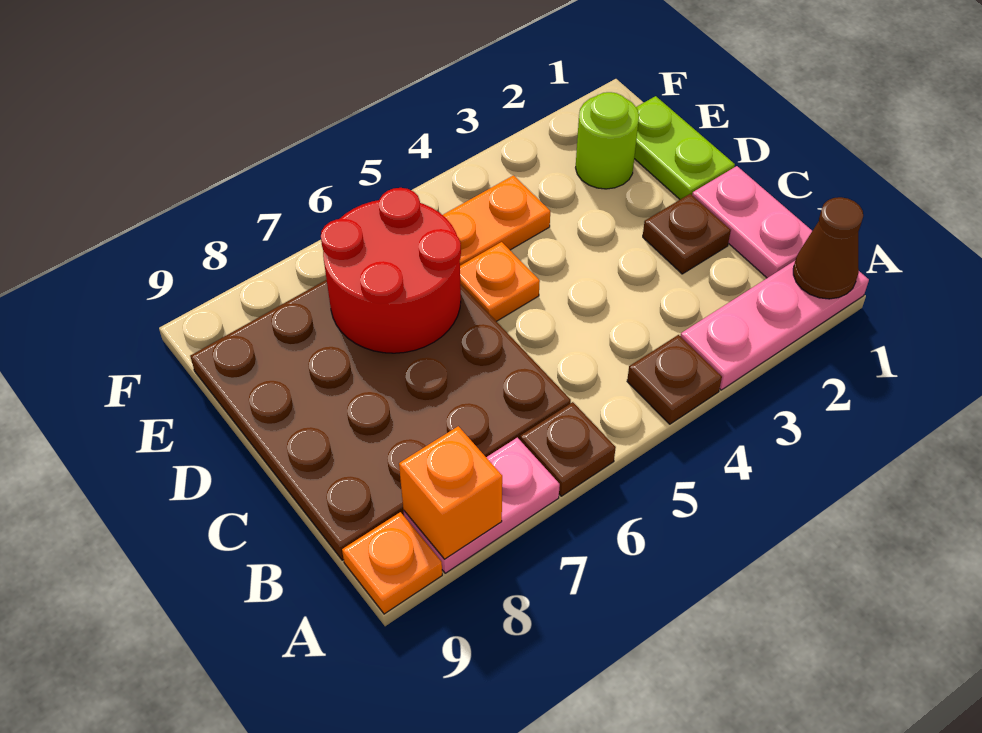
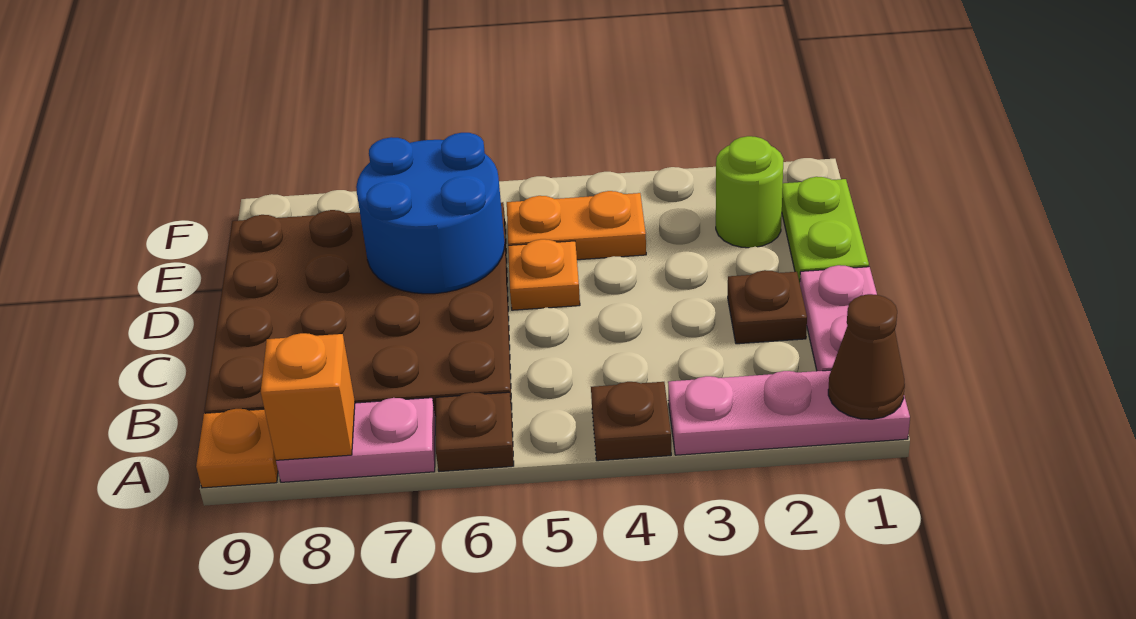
red 2x2 round brick [321,188,461,353] -> blue 2x2 round brick [356,133,505,294]

